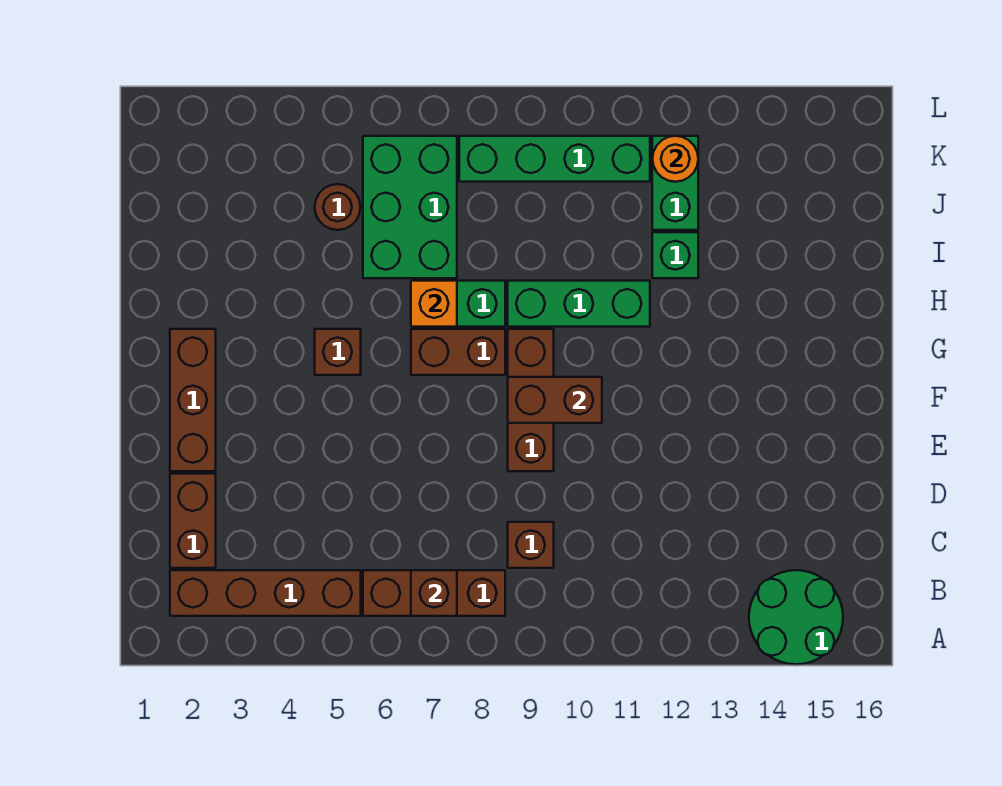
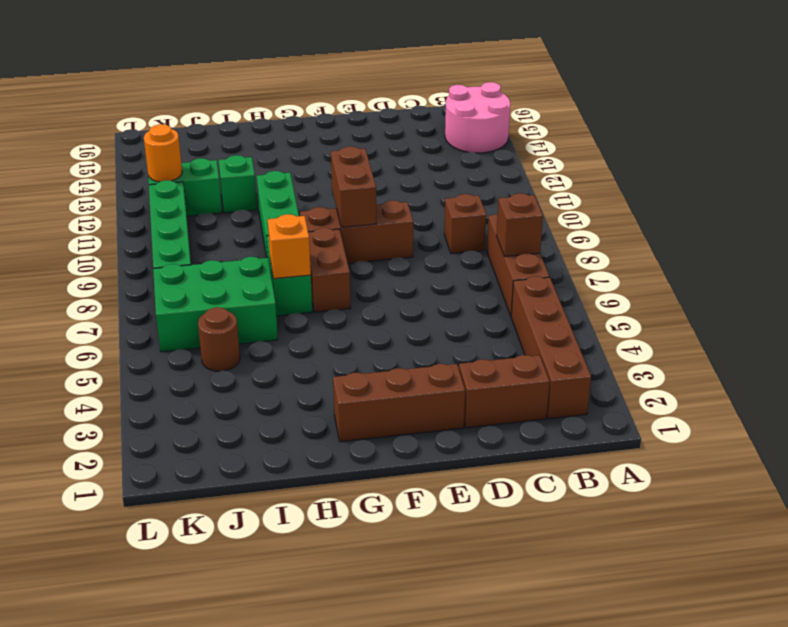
green 2x2 round brick [749,570,843,664] -> pink 2x2 round brick [445,82,510,153]
brown 1x1 brick [315,329,361,375] -> none

